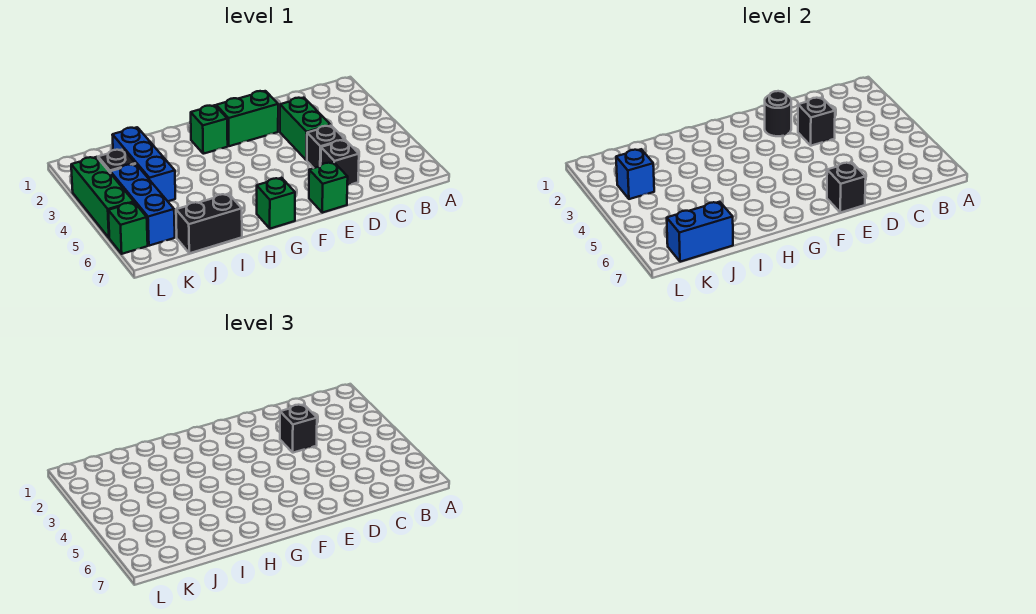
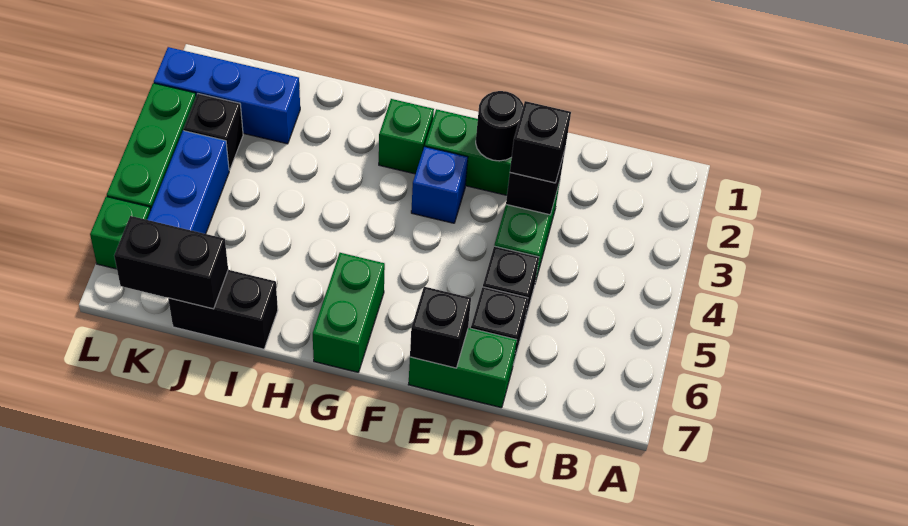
green 1x1 brick [309,162,348,213] -> green 1x2 brick [408,328,517,408]
green 1x1 brick [257,178,295,229] -> green 1x2 brick [313,253,385,372]
blue 1x3 brick [113,127,175,201] -> blue 1x3 brick turned to [154,47,300,144]
blue 1x2 brick [667,202,733,262] -> black 1x2 brick [114,216,228,309]
blue 1x1 brick [616,149,654,199] -> blue 1x1 brick moved to [411,147,468,223]

